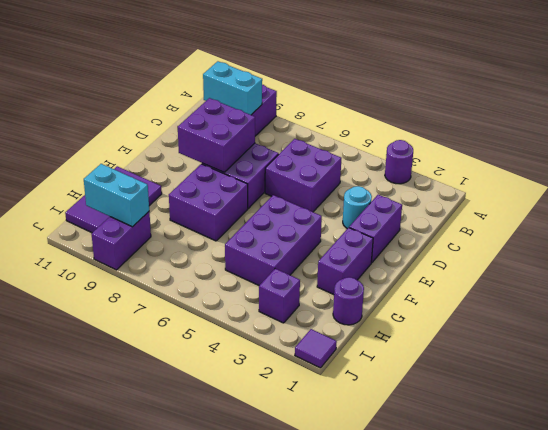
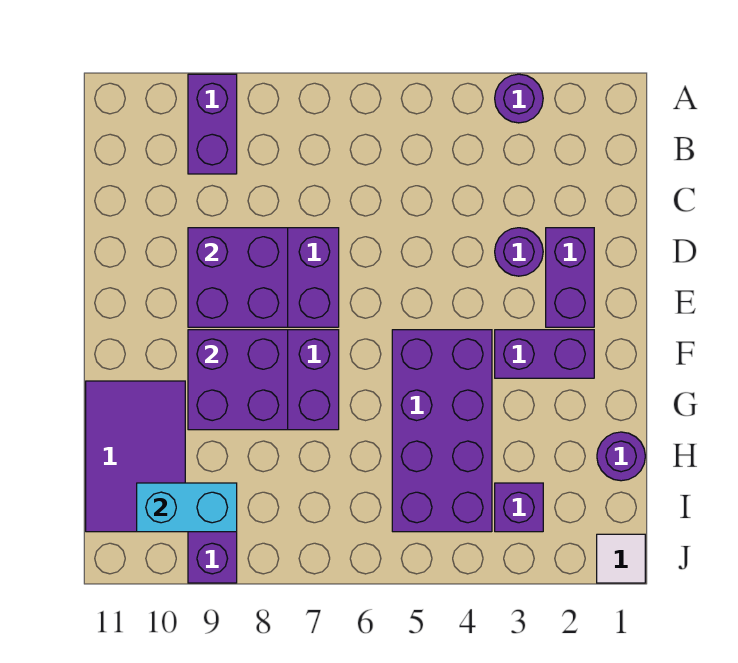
cyan 1x2 brick [203,61,262,115] -> none
purple 2x2 brick [265,139,341,212] -> purple 2x2 brick moved to [188,330,288,430]
cyan 1x1 round brick [343,186,372,229] -> purple 1x1 round brick [495,228,543,276]
purple 1x2 brick [317,228,373,295] -> purple 1x2 brick turned to [495,330,594,378]
purple 2x3 brick [225,195,322,285] -> purple 2x4 brick [392,330,492,532]
purple 1x1 tile [295,329,337,368] -> white 1x1 tile [597,534,645,583]

